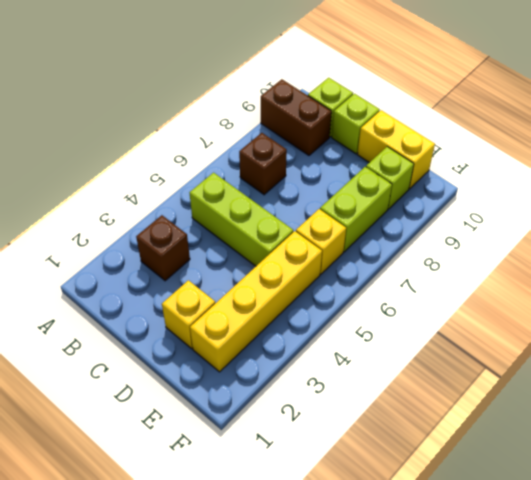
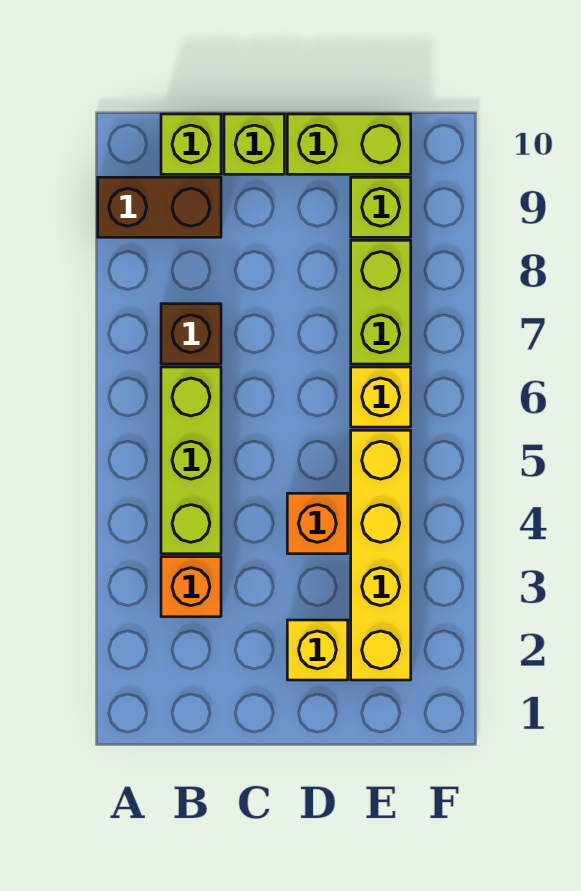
brown 1x1 brick [136,215,190,281] -> orange 1x1 brick [161,557,221,617]
lime 1x3 brick [190,173,293,266] -> lime 1x3 brick turned to [161,367,221,554]
none -> orange 1x1 brick [287,493,348,554]
yellow 1x2 brick [357,110,435,189] -> lime 1x2 brick [287,114,411,174]

